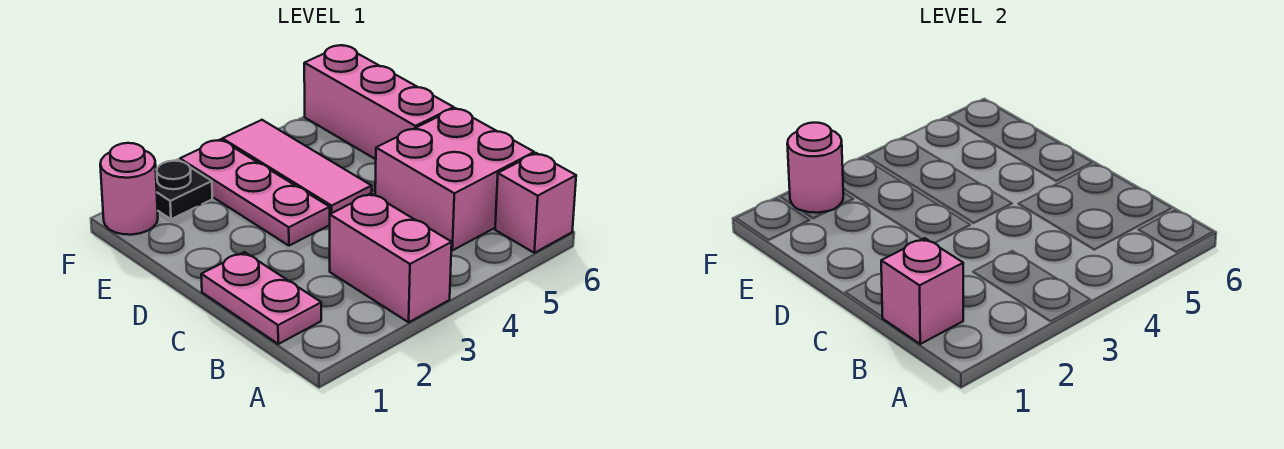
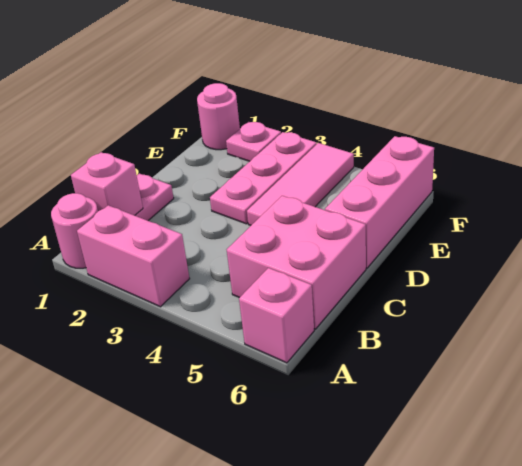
pink 1x2 brick [330,193,452,322] -> pink 1x2 brick turned to [77,205,190,307]
black 1x1 plate [156,159,212,219] -> pink 1x1 plate [226,122,281,161]
pink 1x1 round brick [787,123,843,213] -> pink 1x1 round brick moved to [51,193,98,268]

